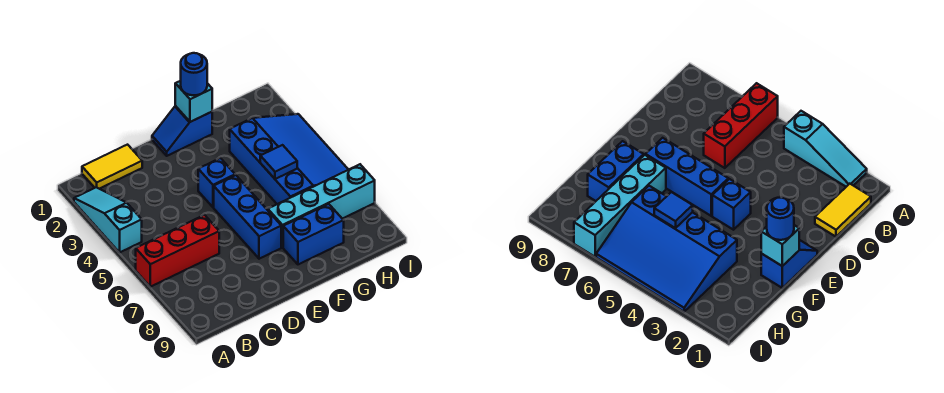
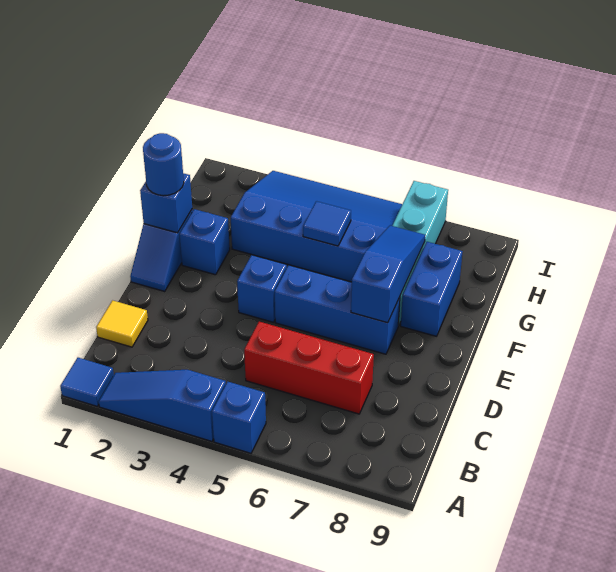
none -> blue 1x1 tile [60,358,114,406]
cyan 1x3 slope [74,187,142,252] -> blue 1x3 slope [99,370,226,441]
none -> blue 1x1 brick [212,382,266,453]
red 1x3 brick [136,215,219,287] -> red 1x3 brick turned to [244,322,374,414]
yellow 1x2 tile [82,145,142,189] -> yellow 1x1 tile [96,300,148,347]
none -> blue 1x3 slope [351,225,425,323]
cyan 1x1 brick [175,81,212,122] -> blue 1x1 brick [140,173,192,233]
none -> blue 1x1 brick [179,209,230,275]

